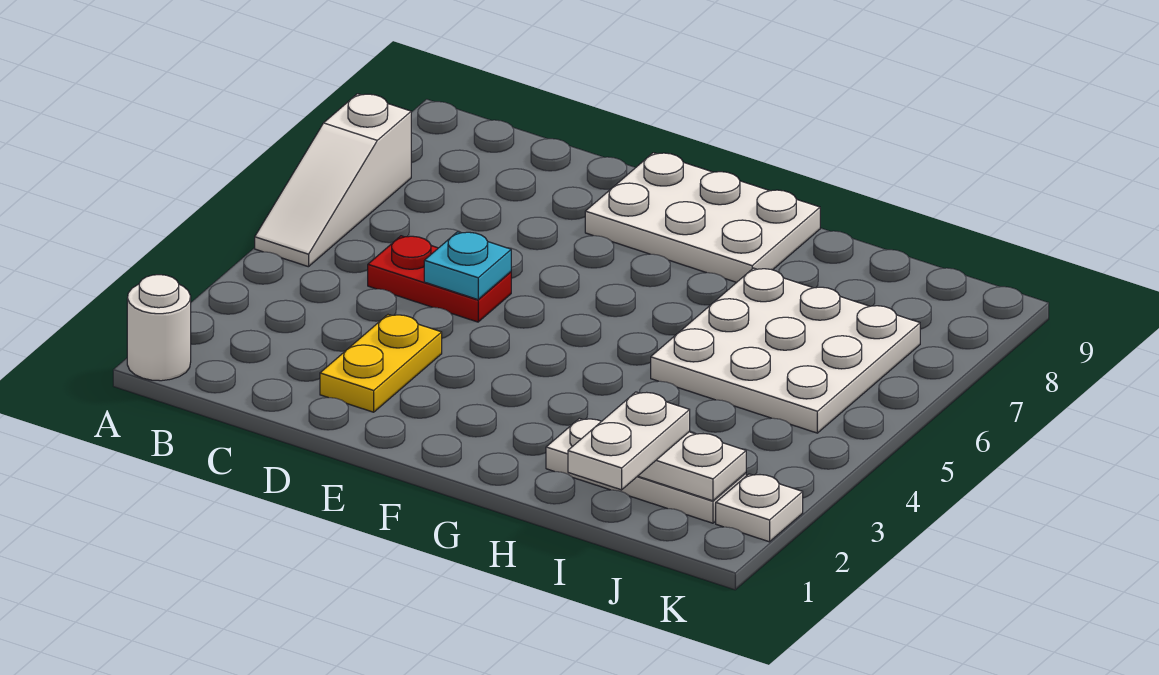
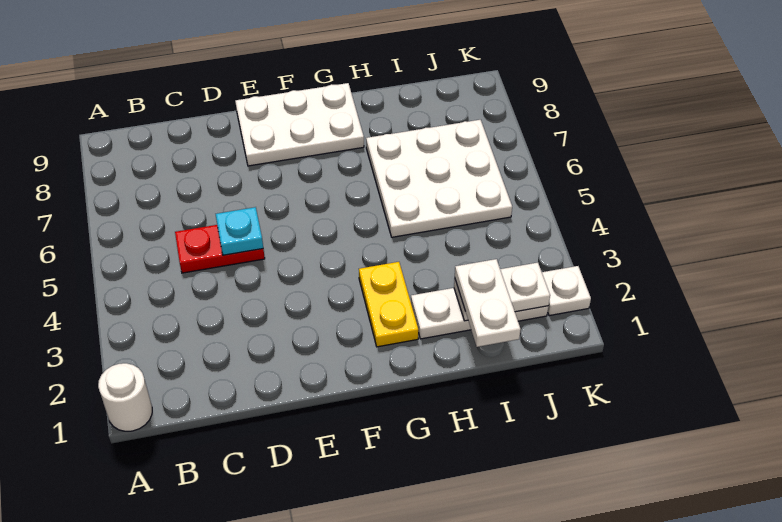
white 1x3 slope [255,94,411,267] -> none
yellow 1x2 plate [320,315,442,412] -> yellow 1x2 plate moved to [359,262,418,347]

